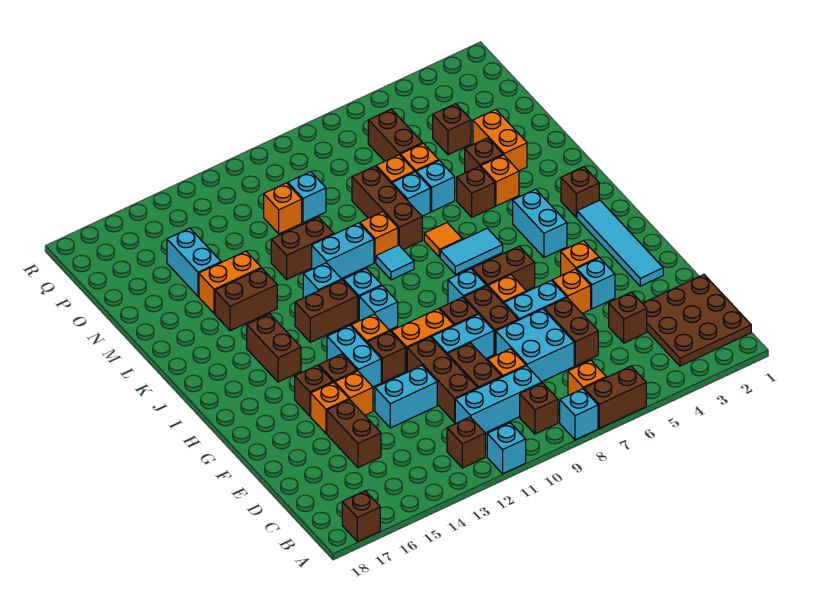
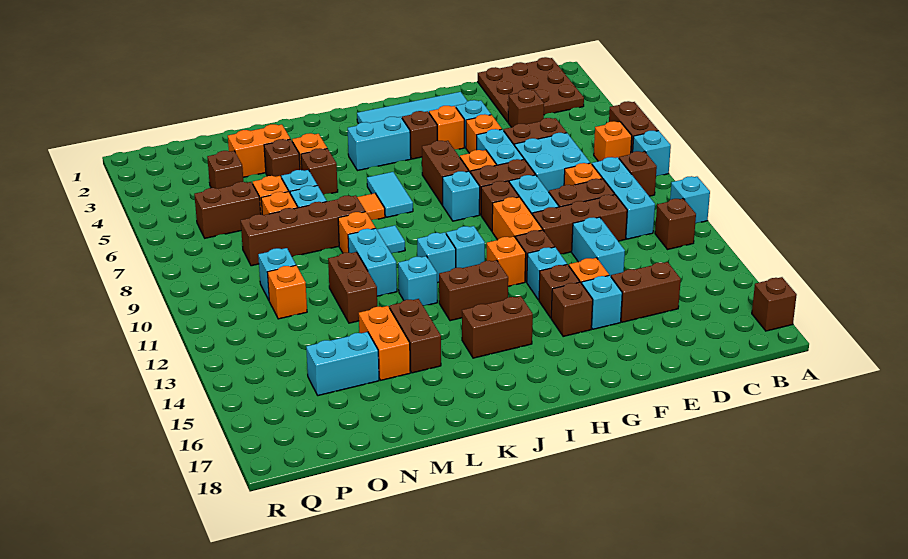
orange 1x1 brick [311,382,349,433] -> cyan 1x1 brick [582,275,622,329]
cyan 1x2 brick [327,326,381,387] -> cyan 1x1 brick [527,247,567,300]
brown 1x1 brick [561,167,599,218] -> brown 1x1 brick moved to [402,111,437,159]
brown 1x2 brick [295,280,358,342] -> brown 1x2 brick turned to [439,260,508,321]
brown 1x3 brick [352,166,422,250] -> brown 1x4 brick [241,195,365,266]

